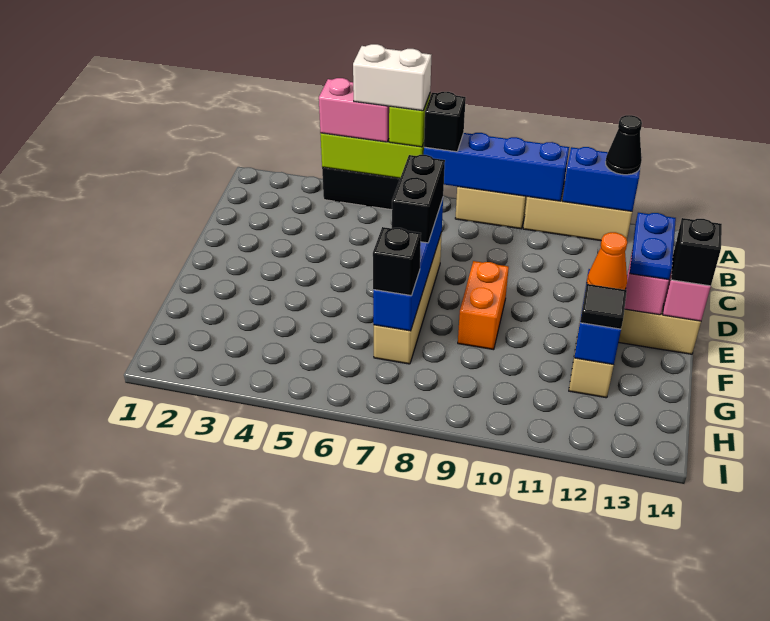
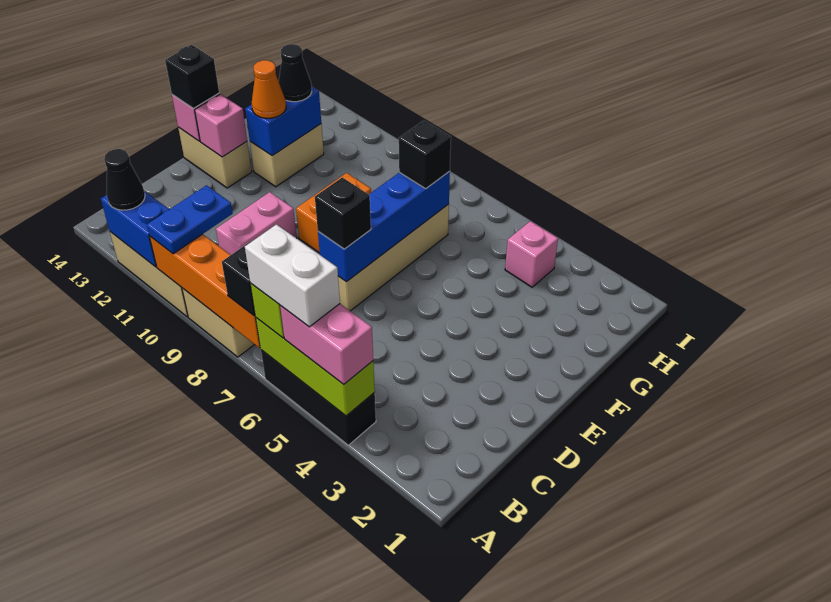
blue 1x4 brick [424,133,569,201] -> orange 1x4 brick [149,234,260,348]
none -> pink 1x2 brick [216,192,297,255]
black 1x2 brick [392,155,445,243] -> black 1x1 brick [315,177,371,249]
blue 1x2 plate [630,213,676,279] -> blue 1x2 plate moved to [147,185,233,254]
black 1x1 tile [580,284,627,329] -> black 1x1 cone [279,44,312,102]
none -> pink 1x1 brick [505,221,558,287]

